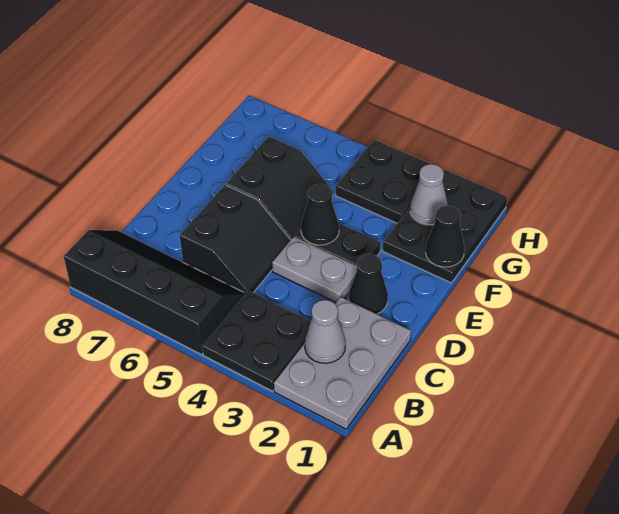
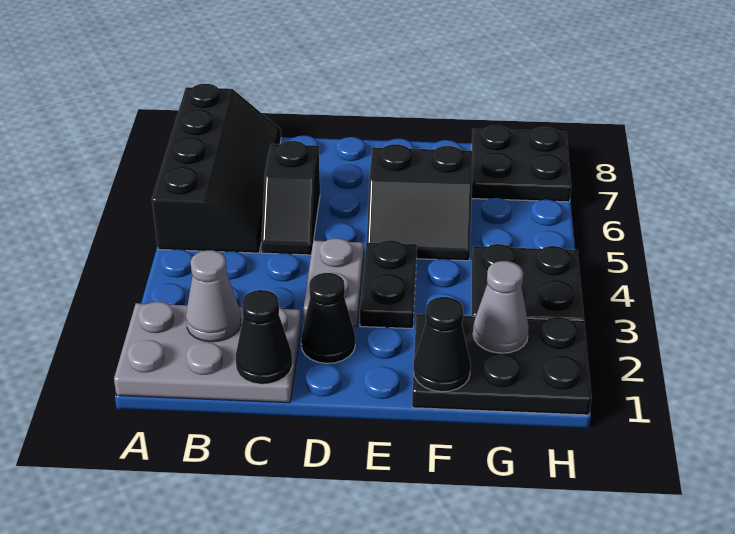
black 2x2 plate [202,291,311,391] -> black 2x2 plate moved to [472,126,571,202]
black 2x2 slope [180,185,290,293] -> black 1x2 slope [261,141,320,255]
black 1x1 cone [301,184,339,245] -> black 1x1 cone moved to [236,290,292,384]

